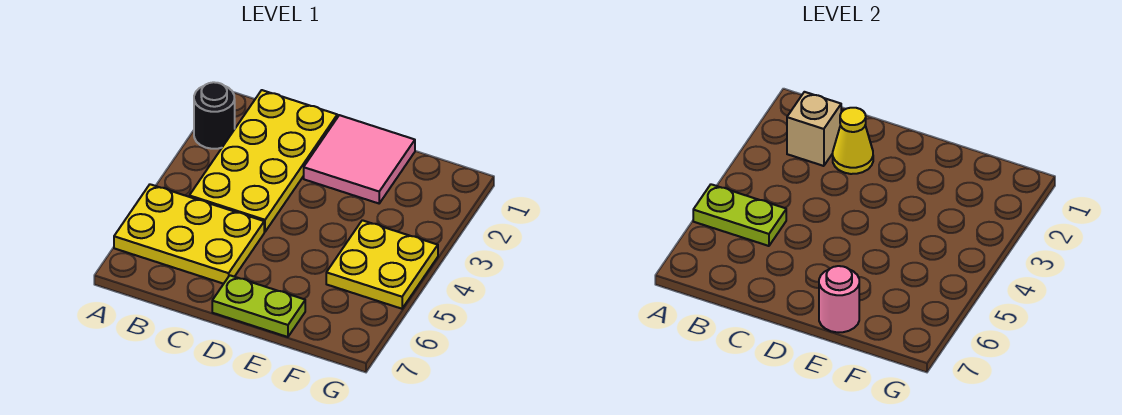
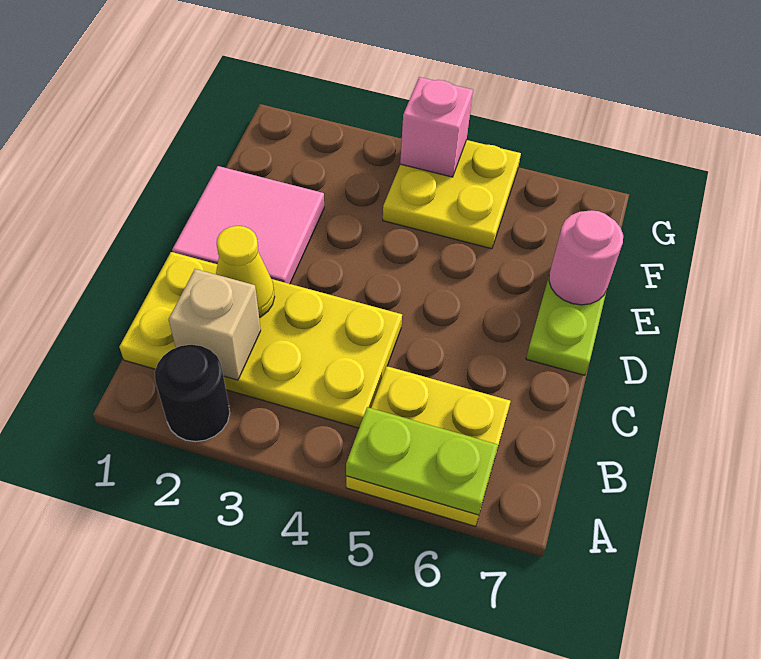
yellow 2x3 plate [114,184,264,284] -> yellow 2x2 plate [346,366,511,526]
lime 1x2 plate [693,184,786,246] -> lime 1x2 plate turned to [346,407,498,515]
none -> pink 1x1 brick [400,77,473,177]

